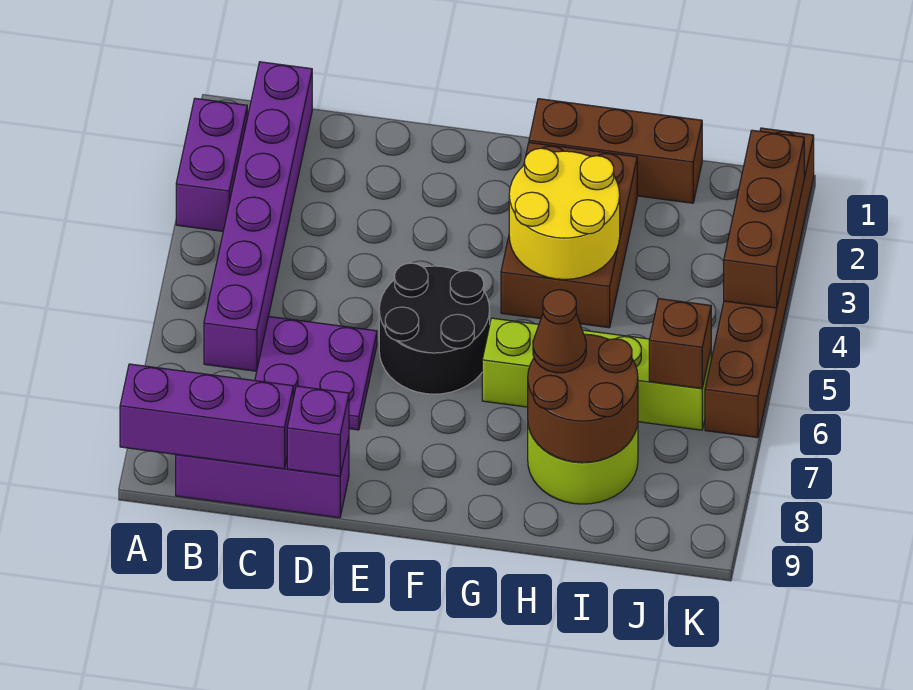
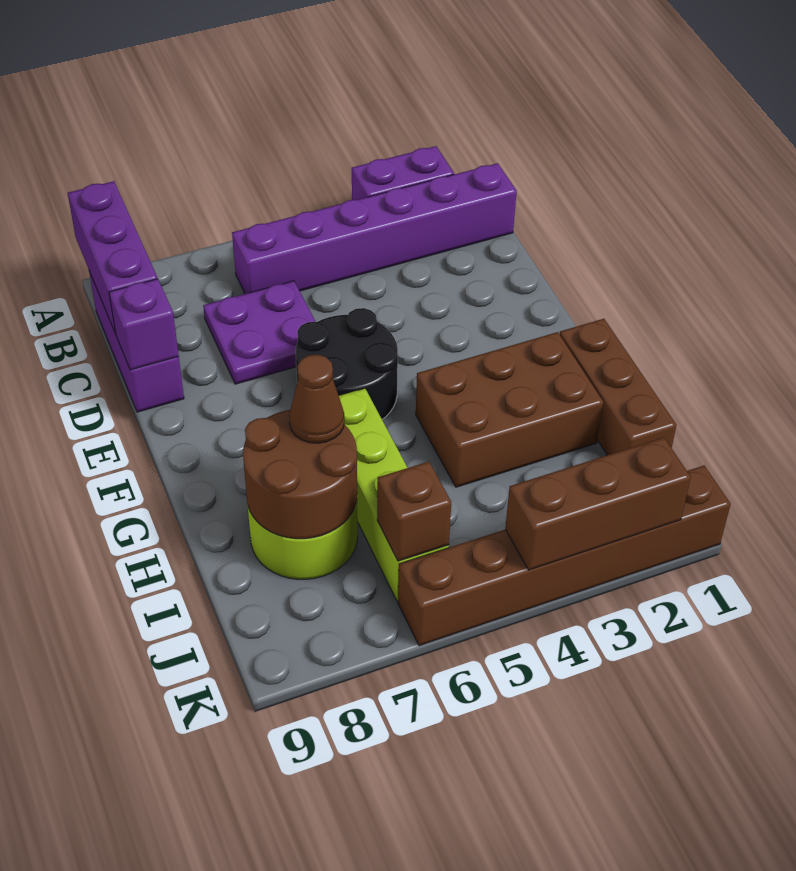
yellow 2x2 round brick [509,148,620,279] -> none

